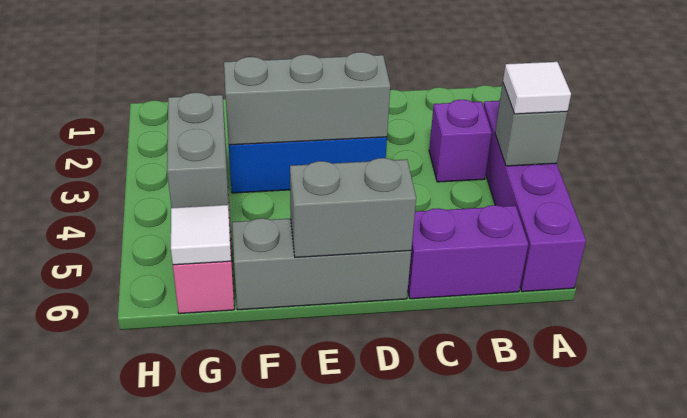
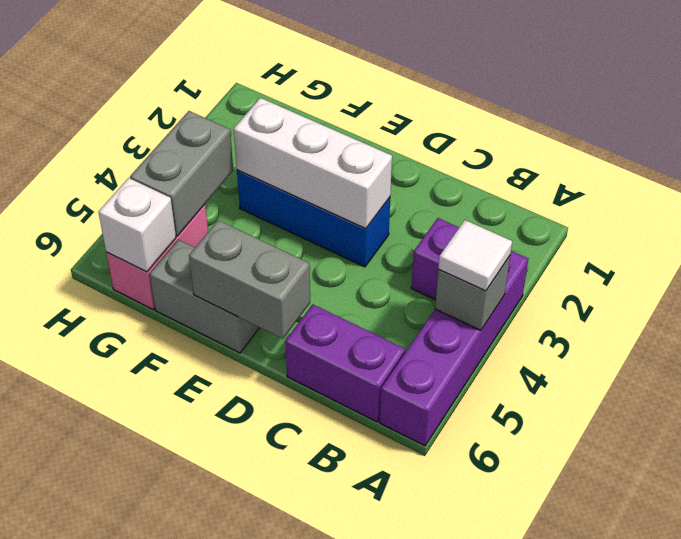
grey 1x3 brick [224,52,390,145] -> white 1x3 brick [234,98,392,229]
grey 1x3 brick [232,218,411,310] -> grey 1x2 brick [150,240,260,353]
white 1x1 tile [171,205,231,265] -> white 1x1 brick [98,178,176,272]

